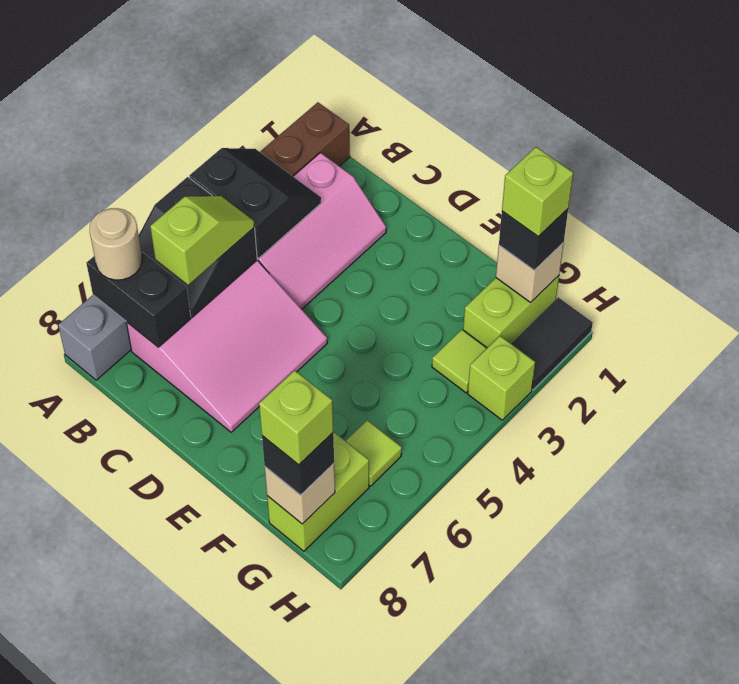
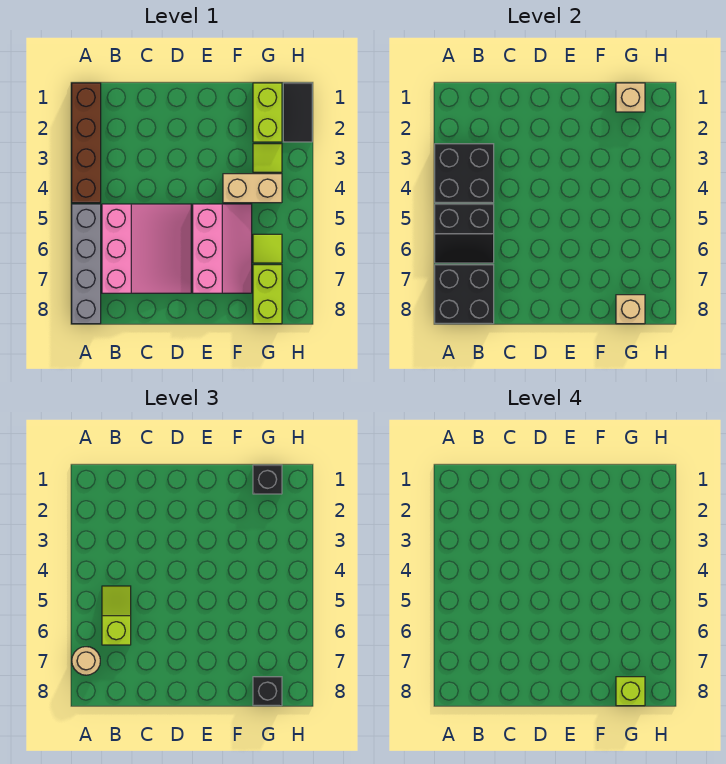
black 2x2 slope [189,148,321,258] -> black 2x2 brick [435,144,494,203]
black 1x2 brick [86,252,191,347] -> black 2x2 brick [435,265,494,324]
pink 2x3 slope [257,153,386,309] -> pink 2x3 slope moved to [193,204,252,293]
none -> tan 1x2 brick [223,174,282,203]
lime 1x1 brick [502,147,573,237] -> none
lime 1x1 brick [468,336,535,420] -> none

